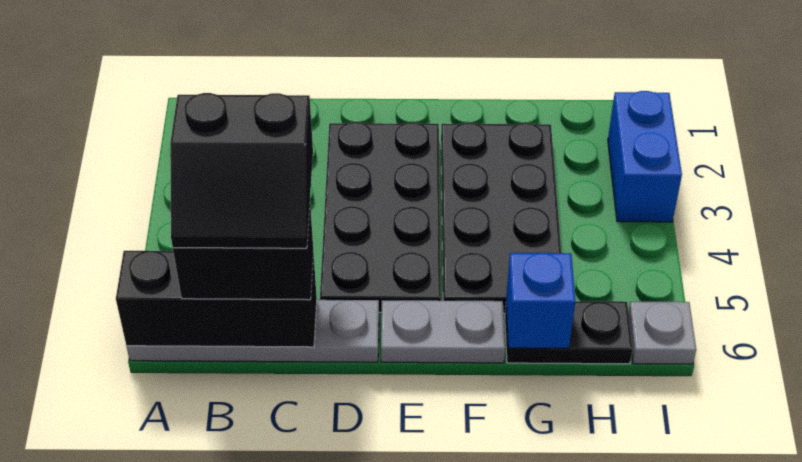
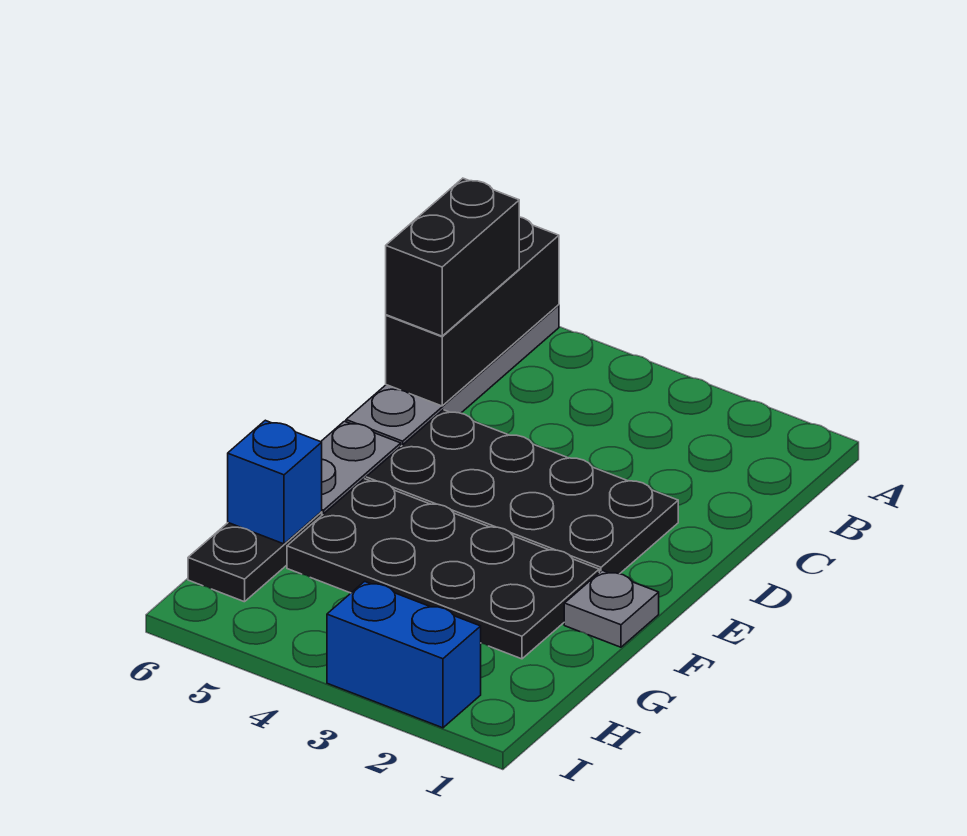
black 2x2 slope [170,93,313,248] -> none
grey 1x1 plate [628,302,696,364] -> grey 1x1 plate moved to [564,570,659,647]

